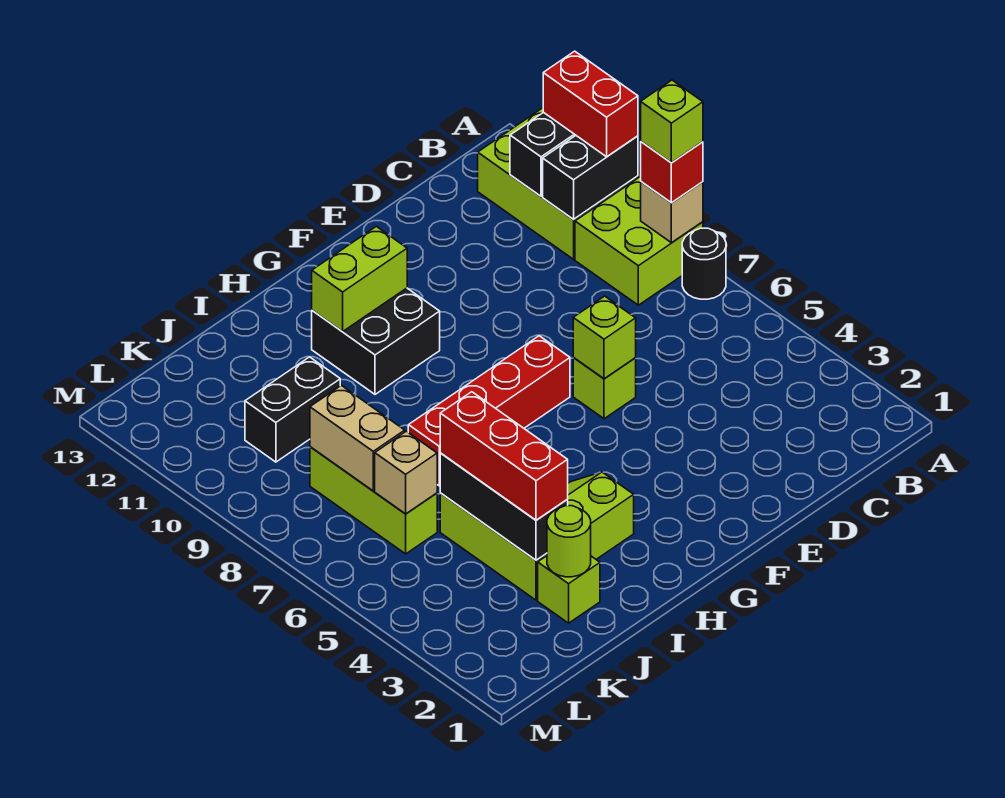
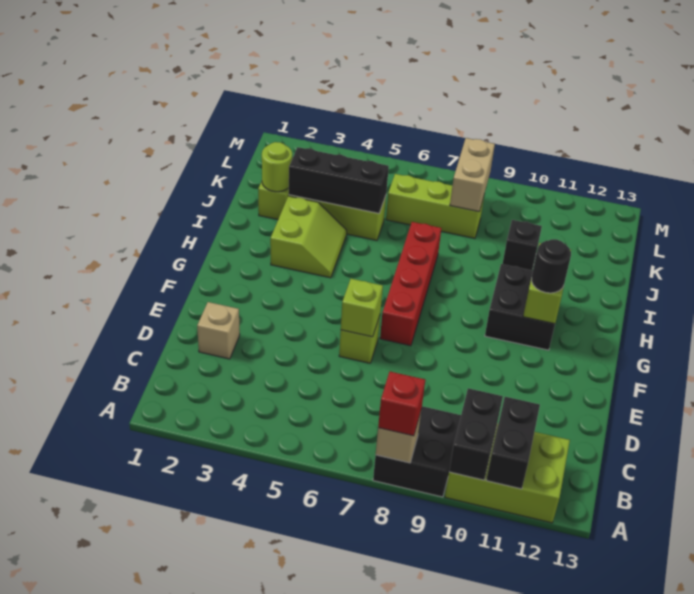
black 1x1 round brick [682,228,726,299] -> black 1x1 round brick moved to [532,239,571,293]
lime 2x2 brick [575,177,703,305] -> black 2x2 brick [373,406,461,497]
lime 1x1 brick [641,80,703,163] -> none
red 1x2 brick [543,51,638,157] -> none
red 1x3 brick [440,392,568,520] -> none
black 1x2 brick [245,357,340,462] -> black 1x1 brick [503,220,542,270]
tan 1x1 brick [375,431,437,514] -> tan 1x1 brick moved to [197,302,240,359]
tan 1x2 brick [310,385,405,491] -> tan 1x2 brick turned to [450,138,495,212]

